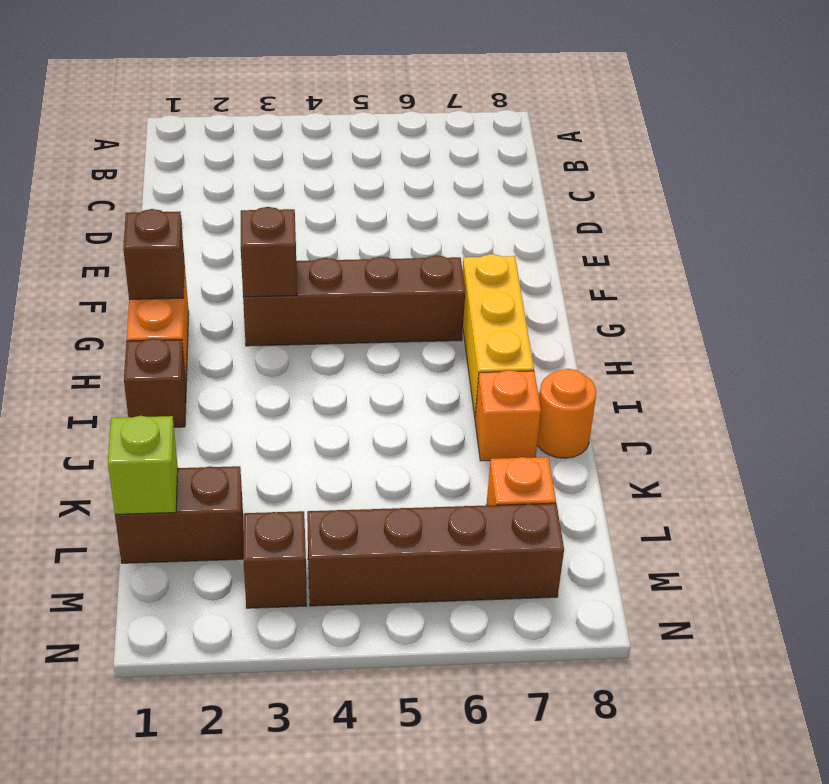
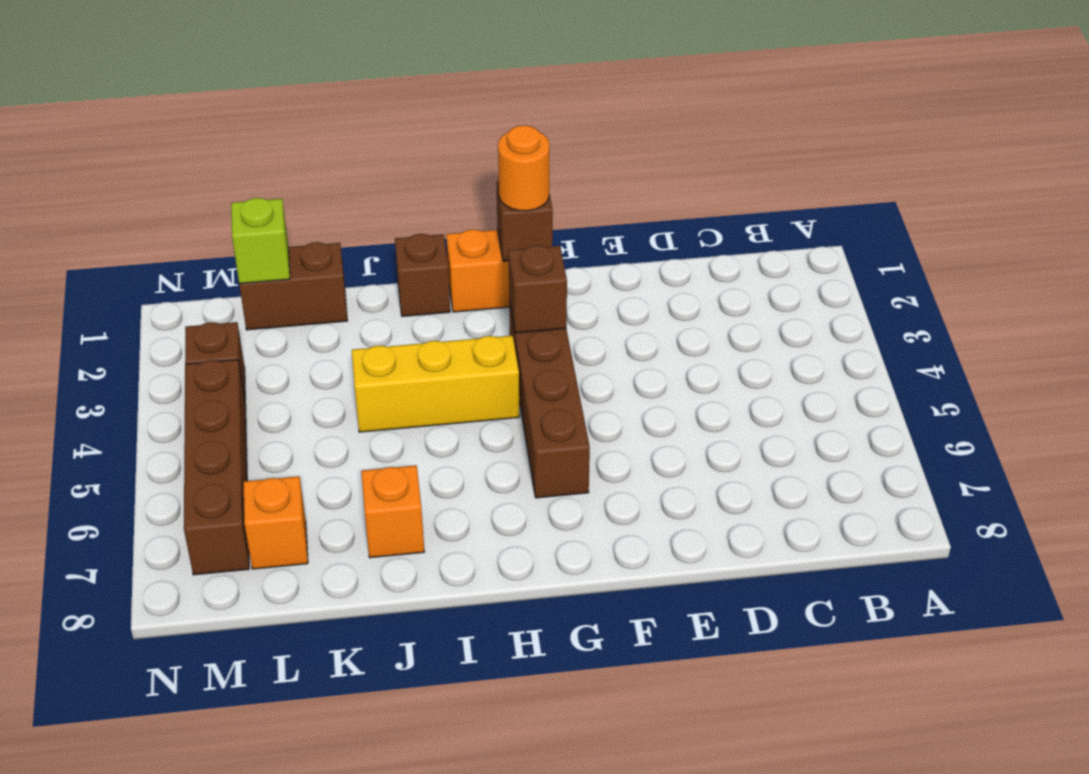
yellow 1x3 brick [462,254,534,417] -> yellow 1x3 brick moved to [352,336,519,432]
orange 1x1 round brick [537,369,596,458] -> orange 1x1 round brick moved to [498,125,549,211]
brown 1x2 brick [115,466,243,563] -> brown 1x2 brick turned to [239,242,348,330]

